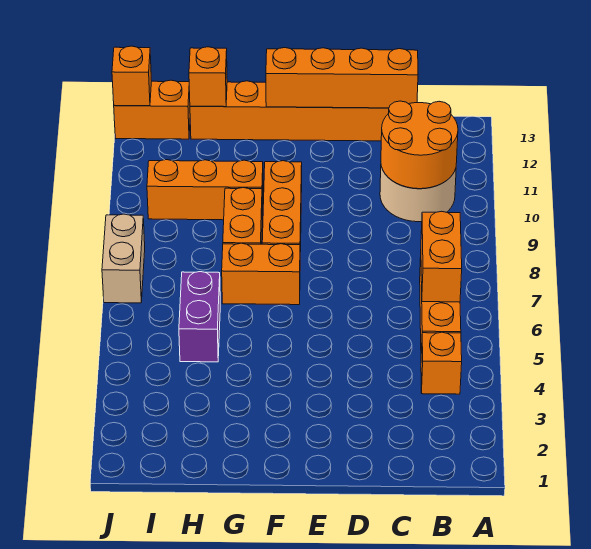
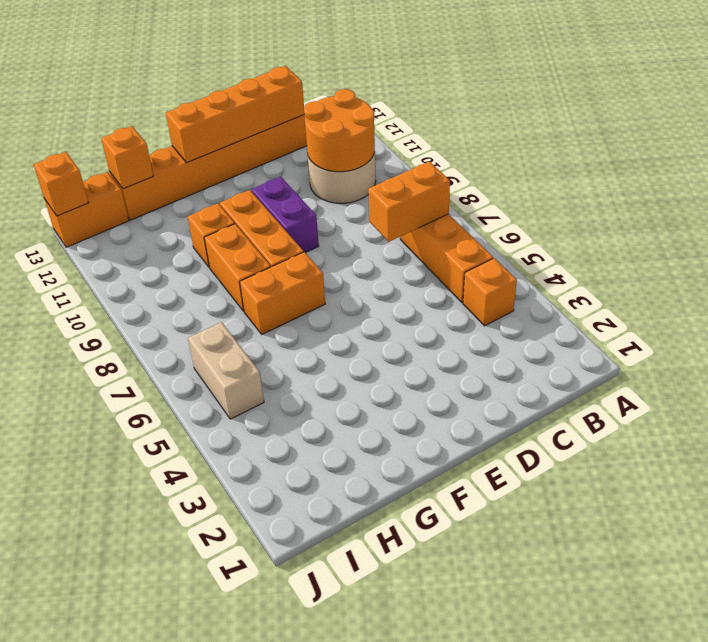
orange 1x2 brick [421,211,462,302] -> orange 1x2 brick turned to [368,161,450,242]
orange 1x3 brick [147,160,263,220] -> orange 1x1 brick [188,204,235,267]
purple 1x2 brick [179,272,220,362] -> purple 1x2 brick moved to [251,177,319,253]
tan 1x2 brick [102,214,145,303] -> tan 1x2 brick moved to [188,322,264,419]

